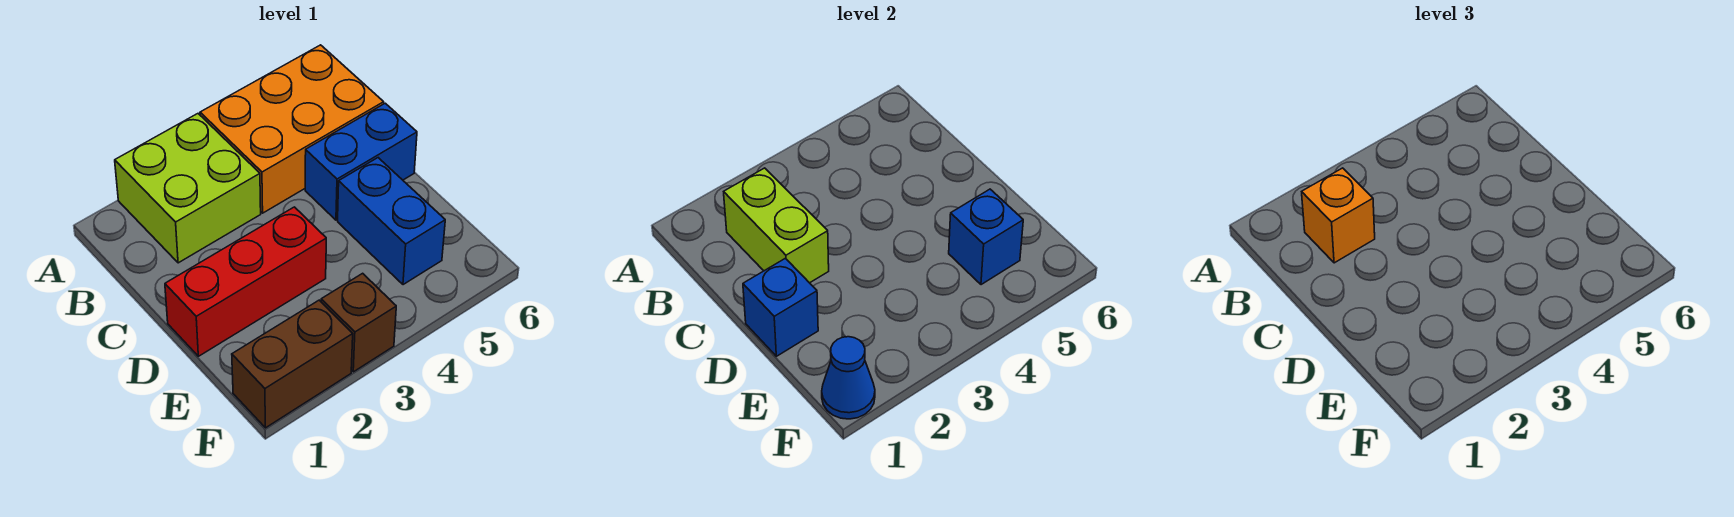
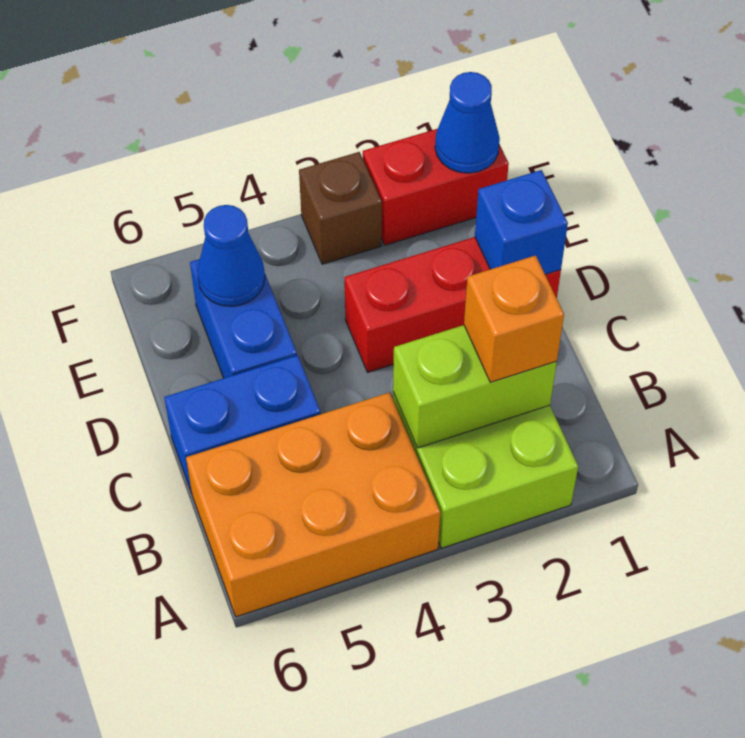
lime 1x2 brick [724,168,829,283] -> lime 1x2 brick turned to [393,325,557,448]
blue 1x1 brick [949,189,1023,285] -> blue 1x1 cone [197,205,265,306]
brown 1x2 brick [232,300,353,428] -> red 1x2 brick [363,129,509,245]

